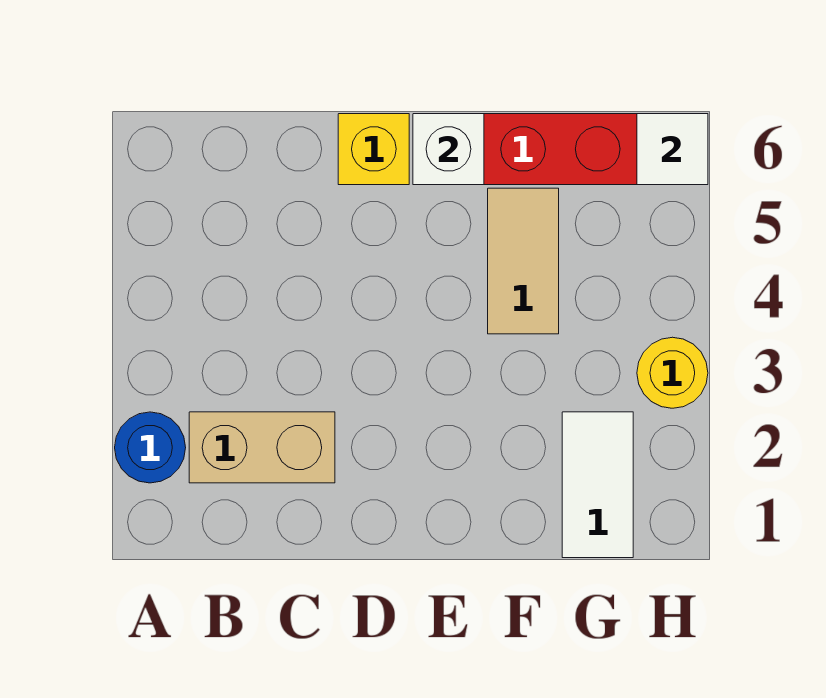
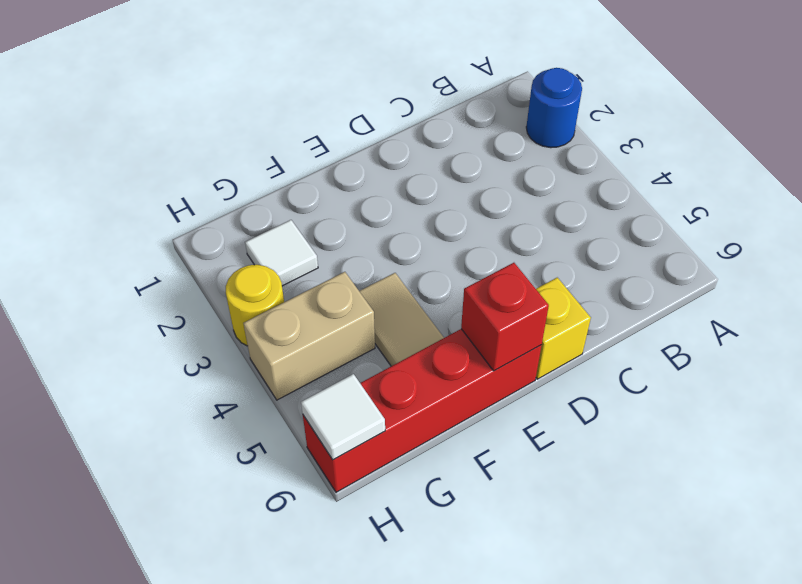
tan 1x2 brick [189,412,335,483] -> tan 1x2 brick moved to [243,272,375,400]
white 1x1 brick [413,114,484,185] -> red 1x1 brick [461,263,549,371]
white 1x2 tile [562,412,633,558] -> white 1x1 tile [245,220,318,286]

